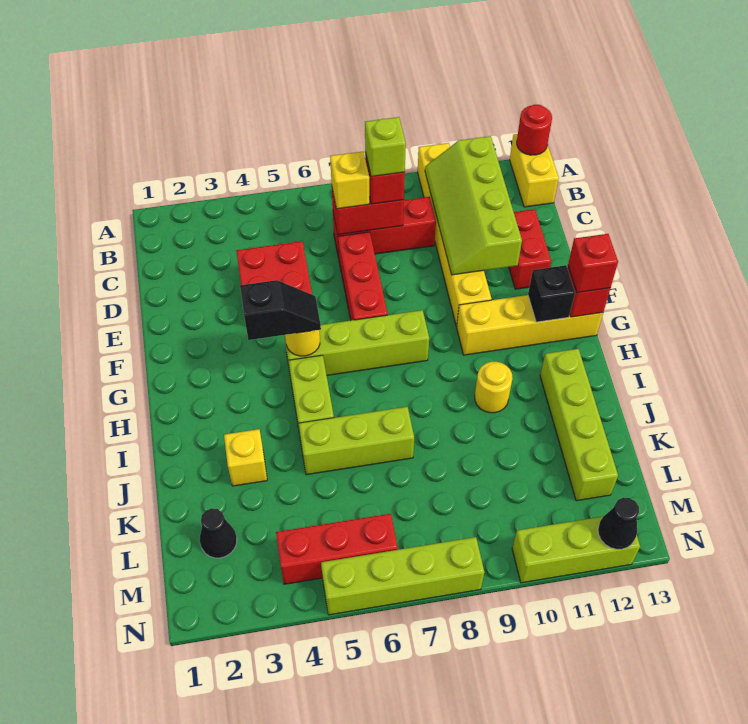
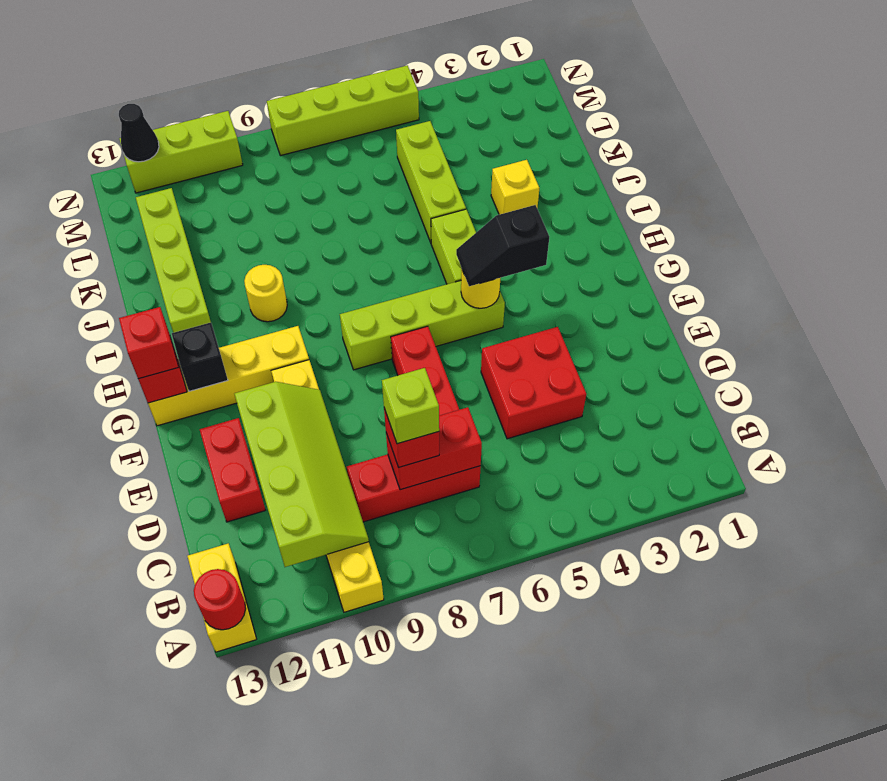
yellow 1x1 brick [330,152,369,209] -> none
lime 1x3 brick [299,407,414,475] -> lime 1x3 brick turned to [396,121,466,243]
black 1x1 cone [200,508,237,558] -> none
red 1x3 brick [276,514,398,584] -> none

